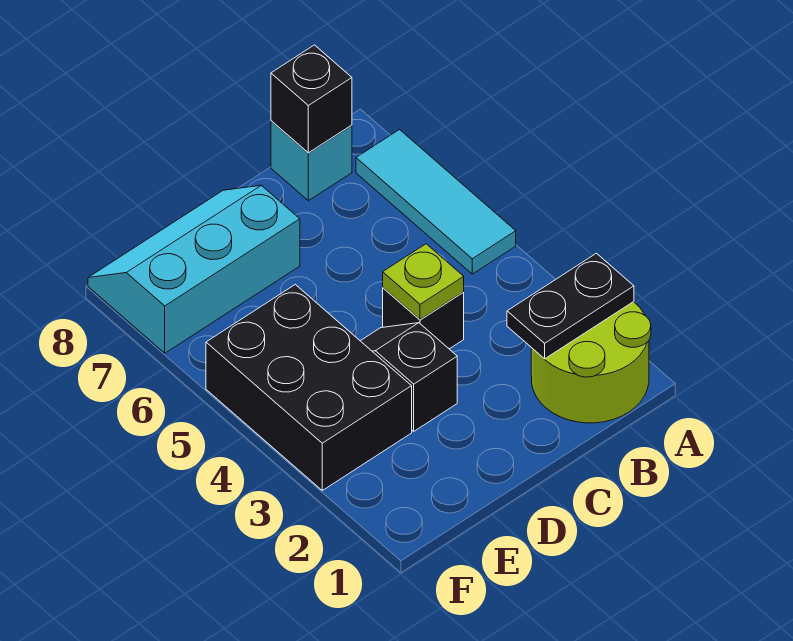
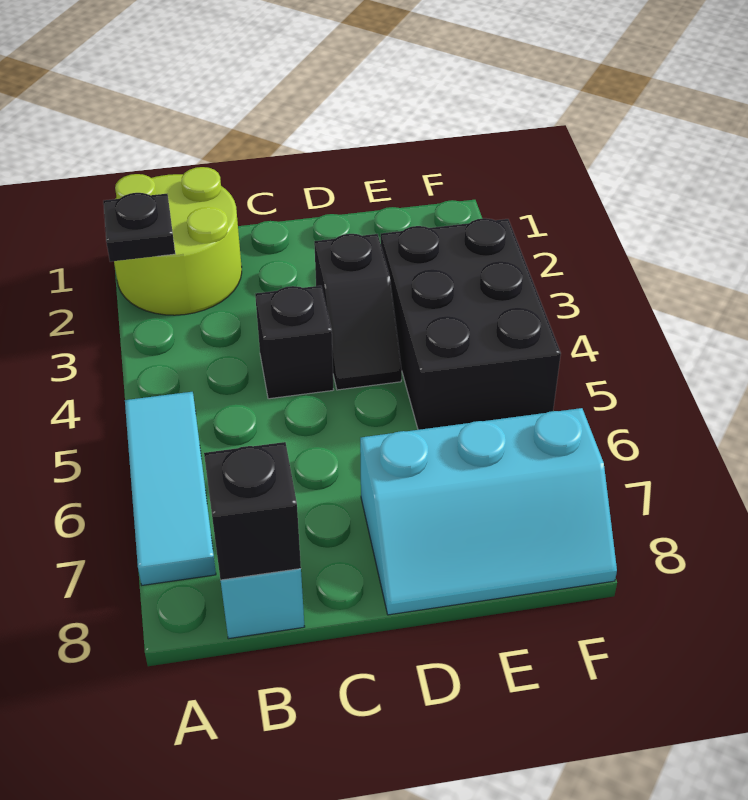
black 1x2 plate [507,253,634,359] -> black 1x1 plate [103,193,175,262]
lime 1x1 plate [383,244,464,320] -> none

